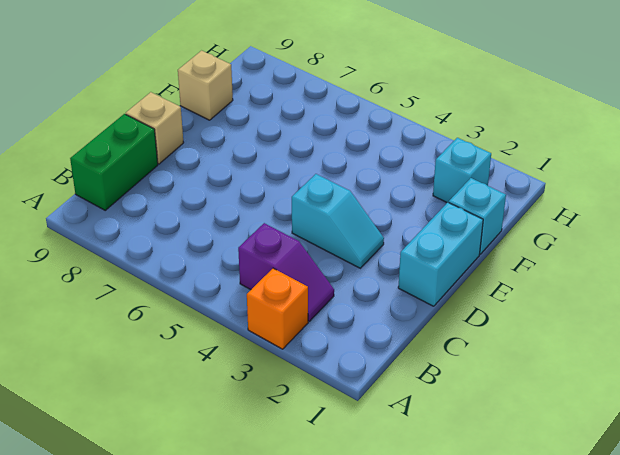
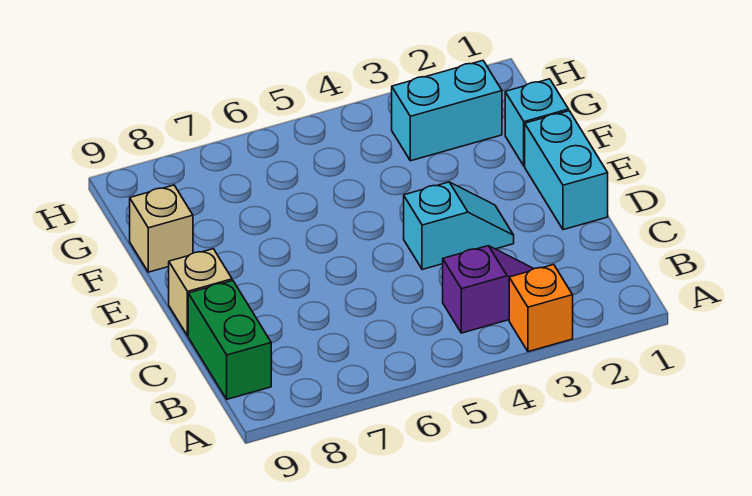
cyan 1x1 brick [433,138,491,202] -> cyan 1x2 brick [392,61,502,161]

